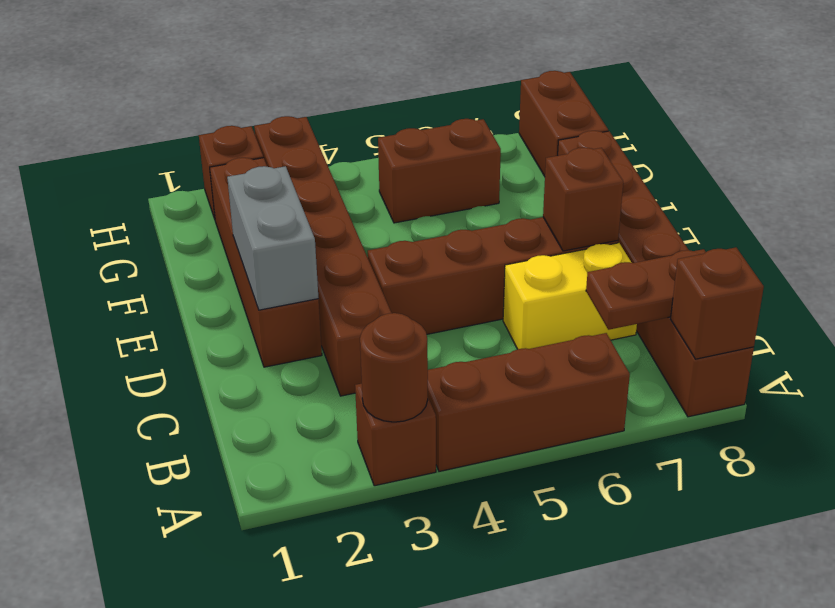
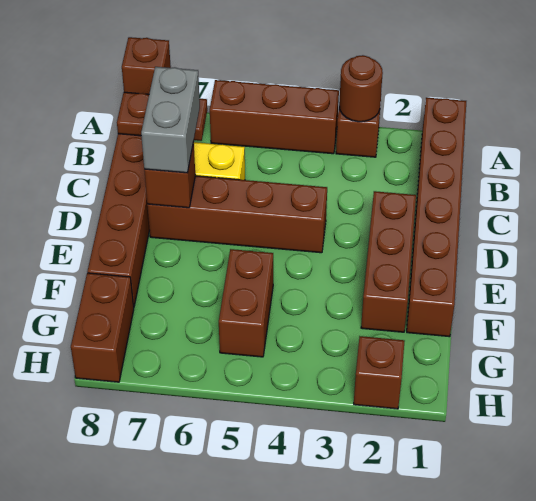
brown 1x6 brick [254,116,391,396] -> brown 1x6 brick moved to [407,98,466,337]
brown 1x4 brick [210,158,322,367] -> brown 1x3 brick [361,191,416,332]
grey 1x2 brick [227,166,319,310] -> grey 1x2 brick moved to [141,67,200,173]
brown 1x2 brick [378,119,501,223] -> brown 1x2 brick turned to [219,249,273,357]

